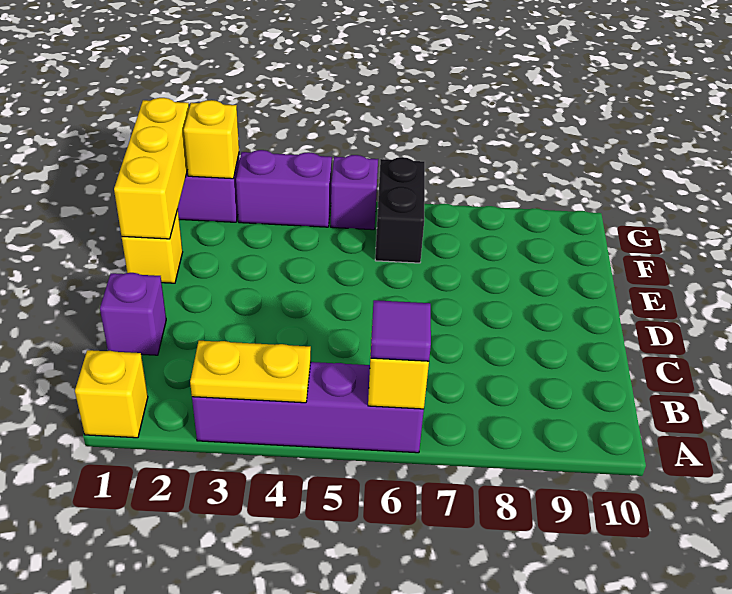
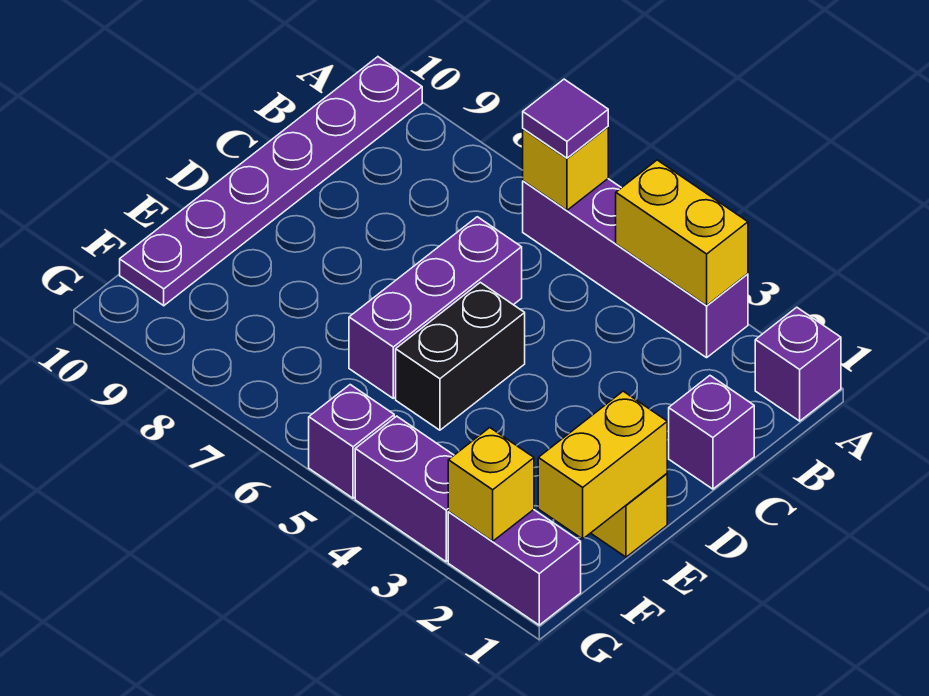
yellow 1x1 brick [75,350,148,438] -> purple 1x1 brick [755,307,841,421]
yellow 1x2 plate [190,341,311,403] -> yellow 1x2 brick [616,160,748,305]
none -> purple 1x6 plate [120,57,422,306]
none -> purple 1x3 brick [349,217,522,398]
yellow 1x3 brick [114,98,189,239] -> yellow 1x2 brick [538,391,667,539]
black 1x2 brick [375,157,425,263] -> black 1x2 brick moved to [396,282,525,430]

